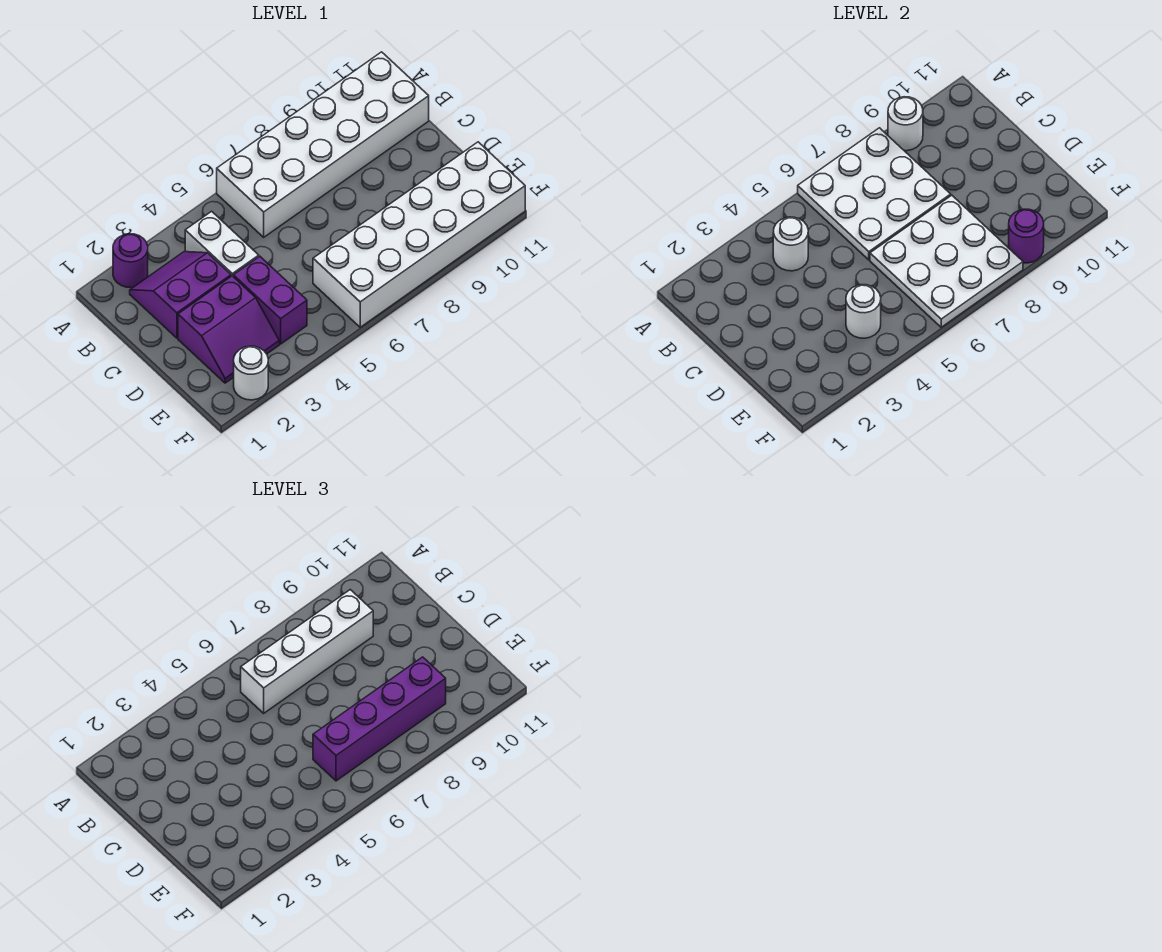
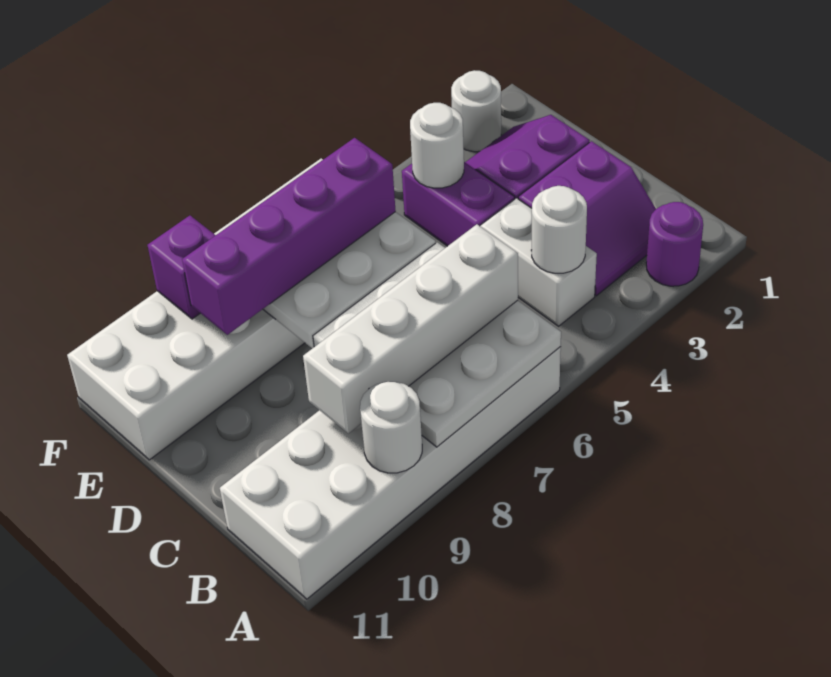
purple 1x1 round brick [1009,209,1044,263] -> purple 1x1 brick [148,216,216,319]

